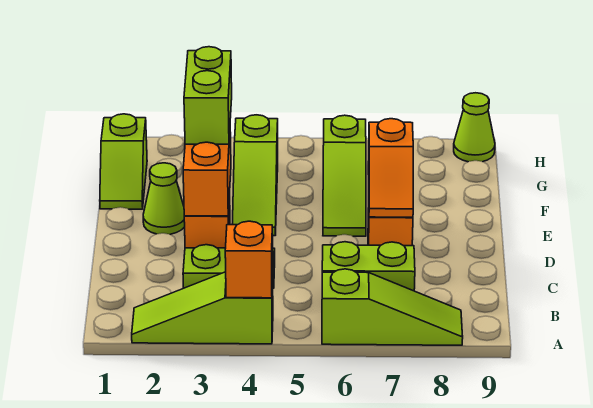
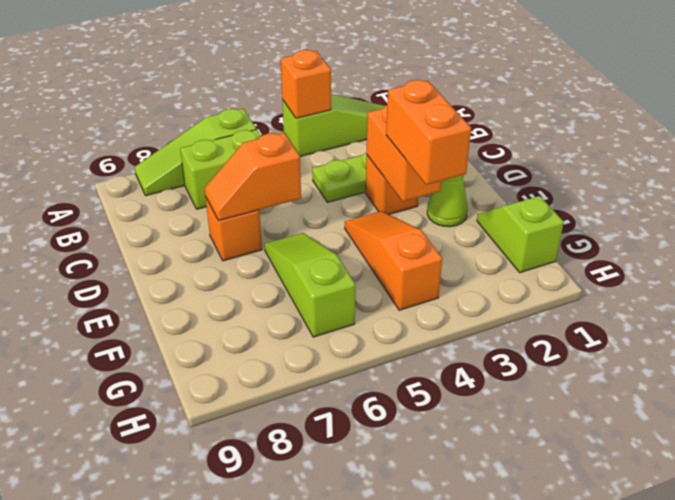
orange 1x2 slope [368,119,413,217] -> orange 1x2 slope turned to [205,133,301,221]
lime 1x2 brick [184,47,232,144] -> orange 1x2 brick [386,80,471,185]
lime 1x3 slope [232,115,278,236] -> orange 1x3 slope [345,211,442,310]
lime 1x1 cone [454,93,495,162] -> none

